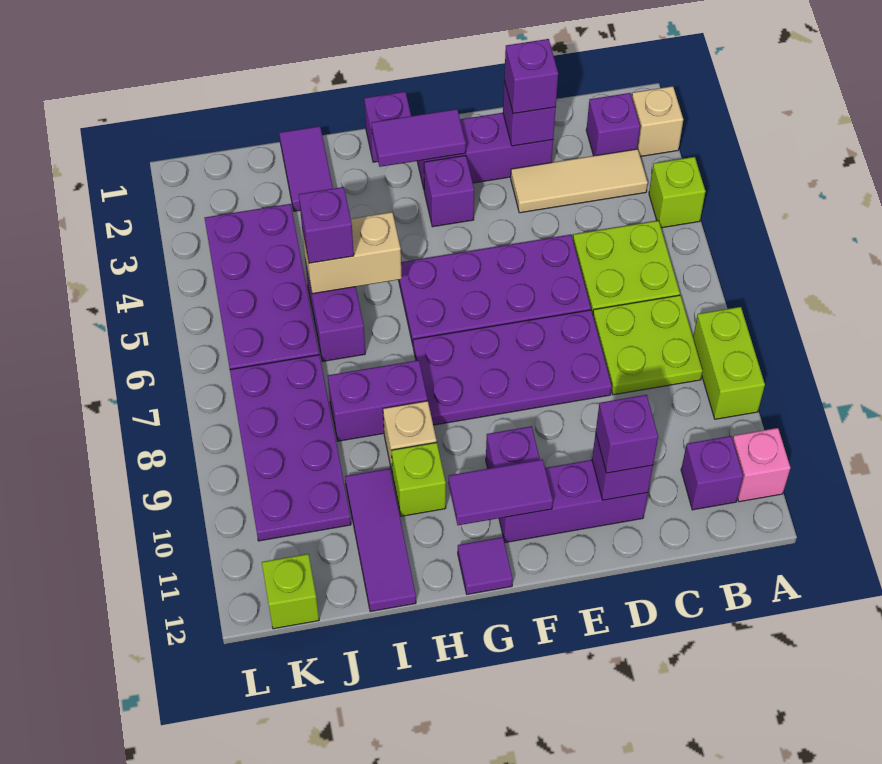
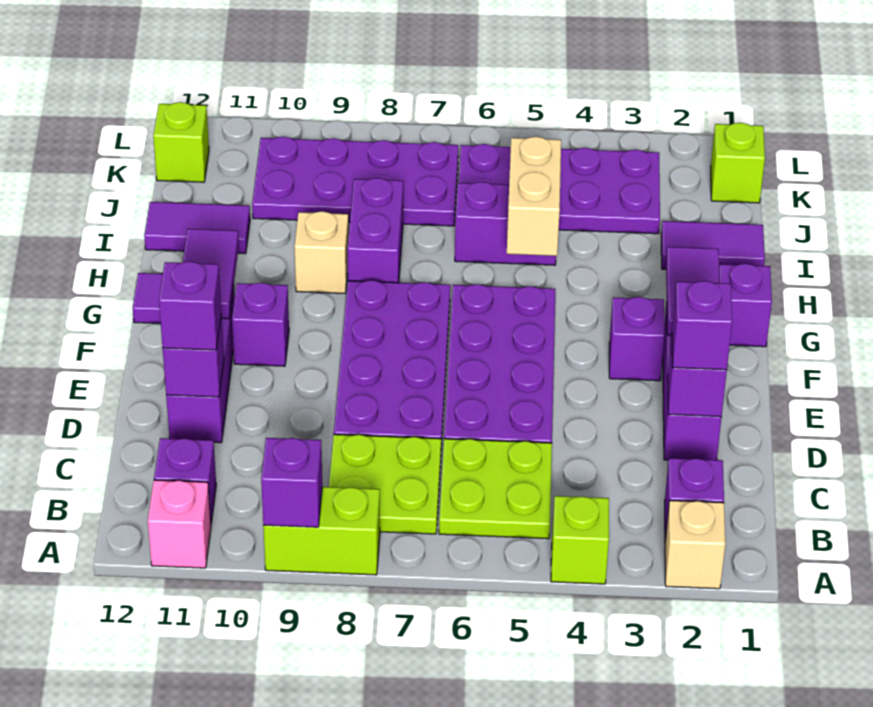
tan 1x3 tile [511,149,648,213] -> none
lime 1x1 brick [391,442,446,516] -> lime 1x1 brick moved to [711,123,765,203]
purple 1x1 brick [299,187,354,263] -> purple 1x1 brick moved to [261,438,322,527]
purple 1x3 tile [345,468,416,612] -> purple 1x2 tile [144,202,250,254]

